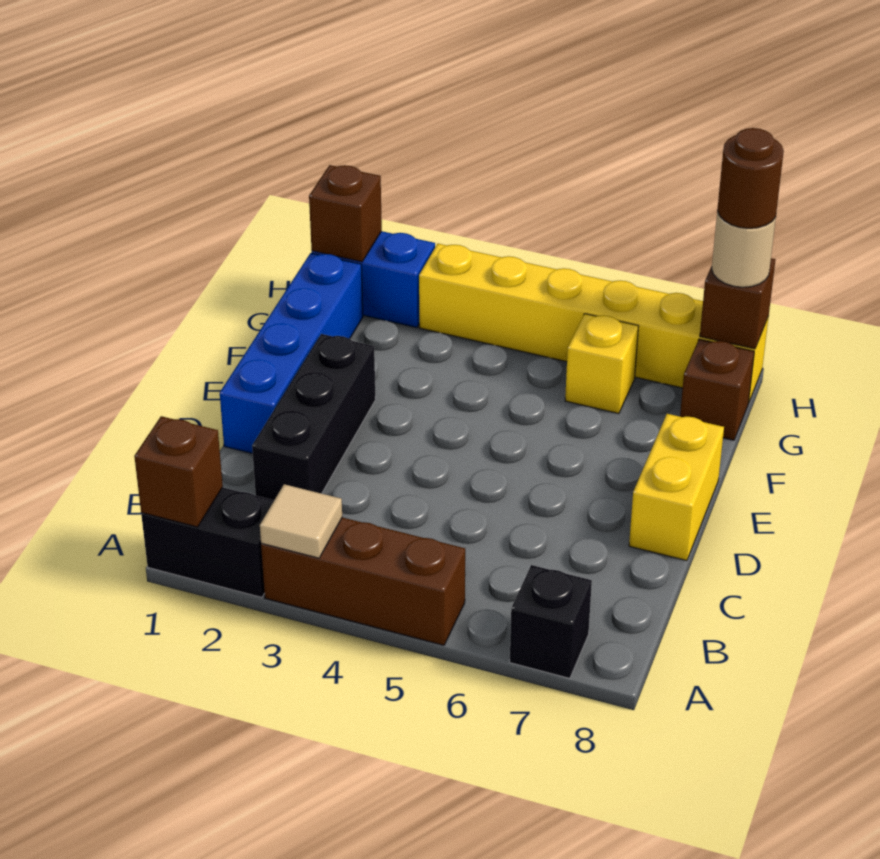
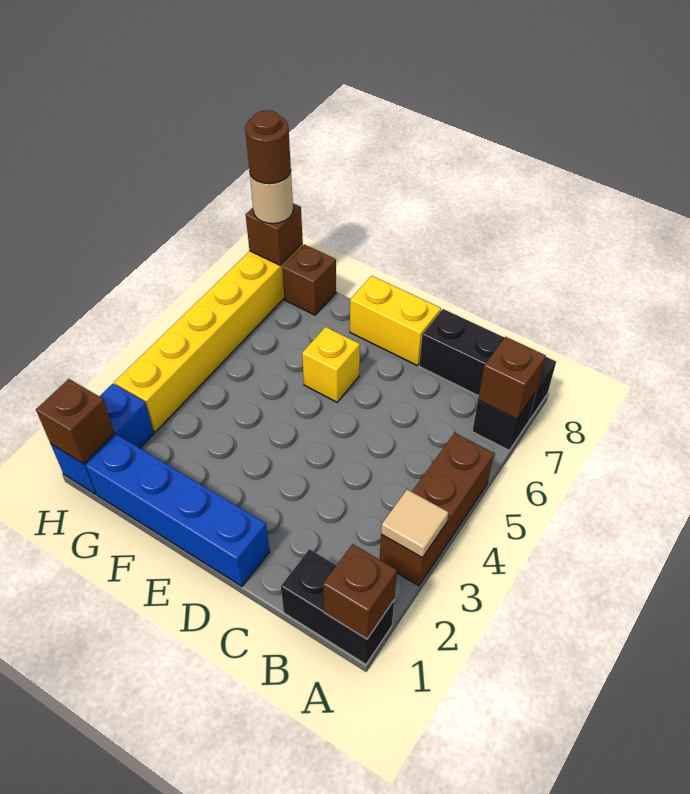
black 1x2 brick [141,487,274,597] -> black 1x2 brick turned to [281,549,394,664]
none -> brown 1x1 brick [478,337,546,419]
black 1x3 brick [252,334,376,500] -> black 1x3 brick moved to [419,309,556,420]
yellow 1x1 brick [565,314,639,414] -> yellow 1x1 brick moved to [302,327,360,402]

